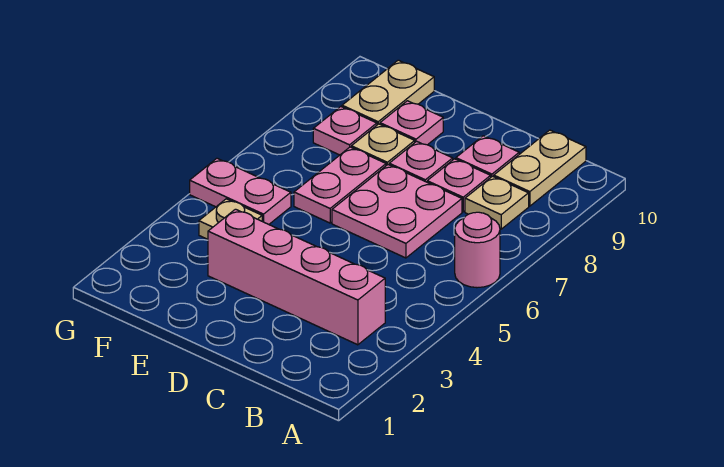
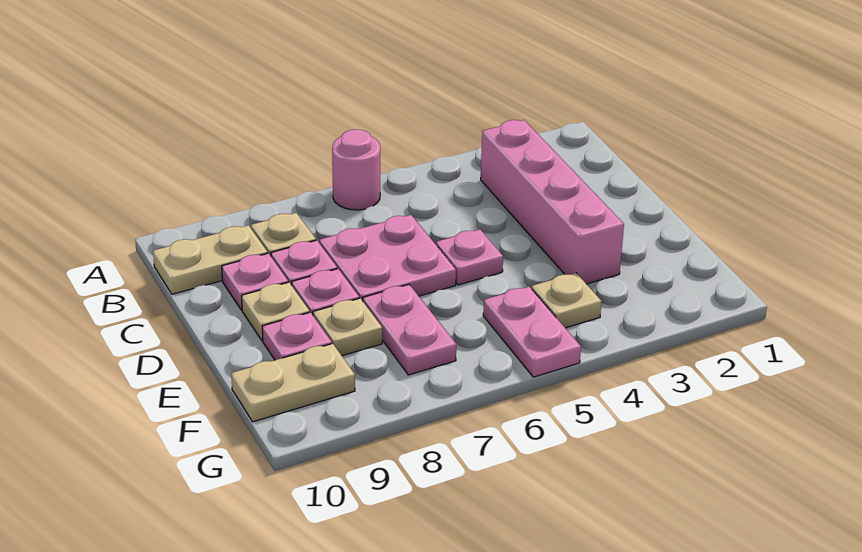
none -> tan 1x1 plate [242,282,310,341]
pink 1x2 plate [294,147,386,223] -> pink 1x2 plate turned to [363,285,456,375]
pink 1x1 plate [313,107,377,155] -> pink 1x1 plate moved to [436,230,503,285]

